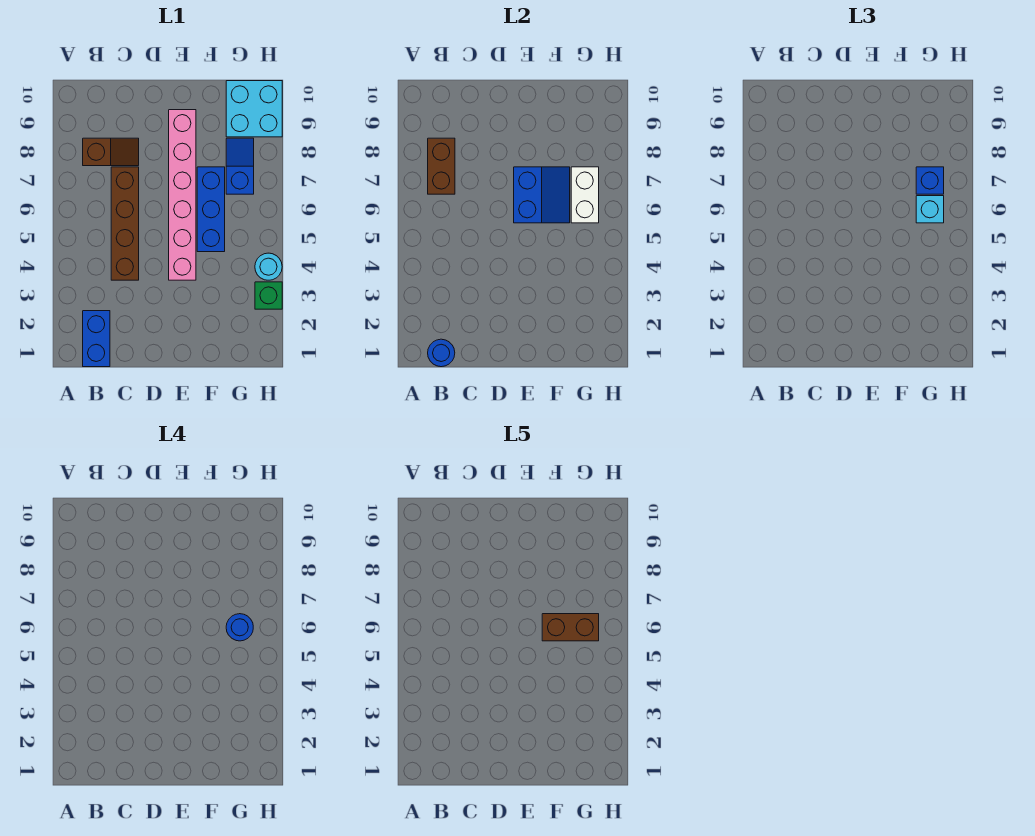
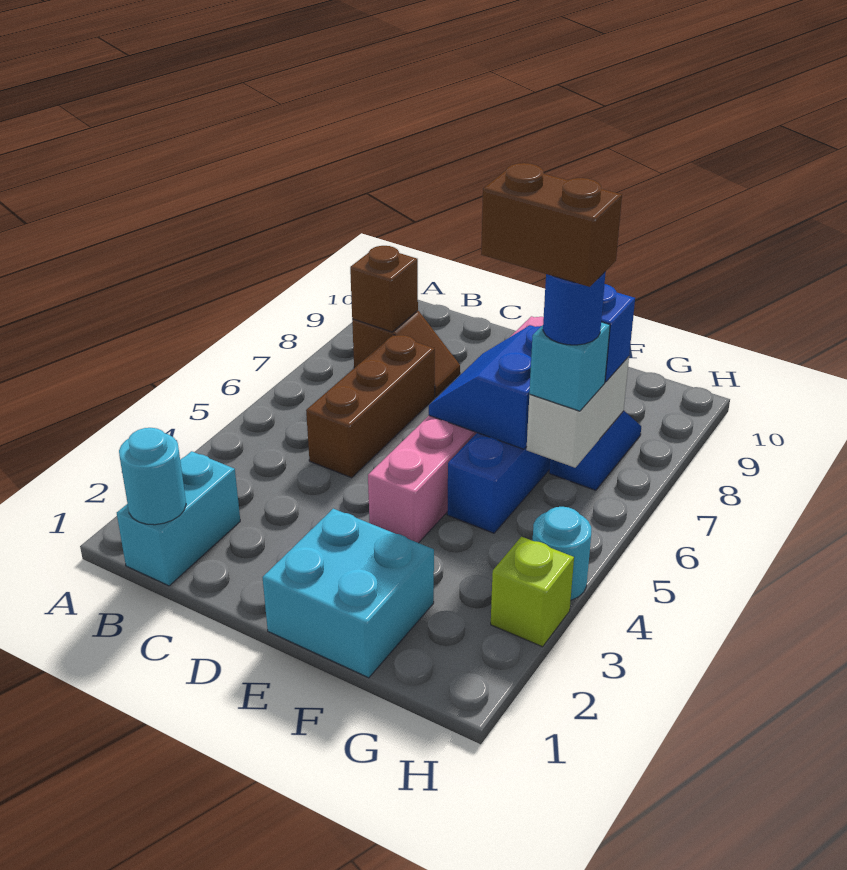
blue 1x2 brick [83,311,110,367] -> cyan 1x2 brick [117,451,240,586]
blue 1x1 round brick [428,339,455,367] -> cyan 1x1 round brick [119,428,186,525]
brown 1x2 brick [428,138,455,194] -> brown 1x1 brick [350,246,418,332]
brown 1x4 brick [111,167,139,280] -> brown 1x3 brick [306,335,435,478]
blue 2x2 slope [514,167,570,223] -> blue 2x2 slope turned to [429,325,541,449]
cyan 2x2 brick [226,81,282,137] -> cyan 2x2 brick moved to [262,509,434,678]
green 1x1 brick [255,282,282,309] -> lime 1x1 brick [491,537,574,647]

